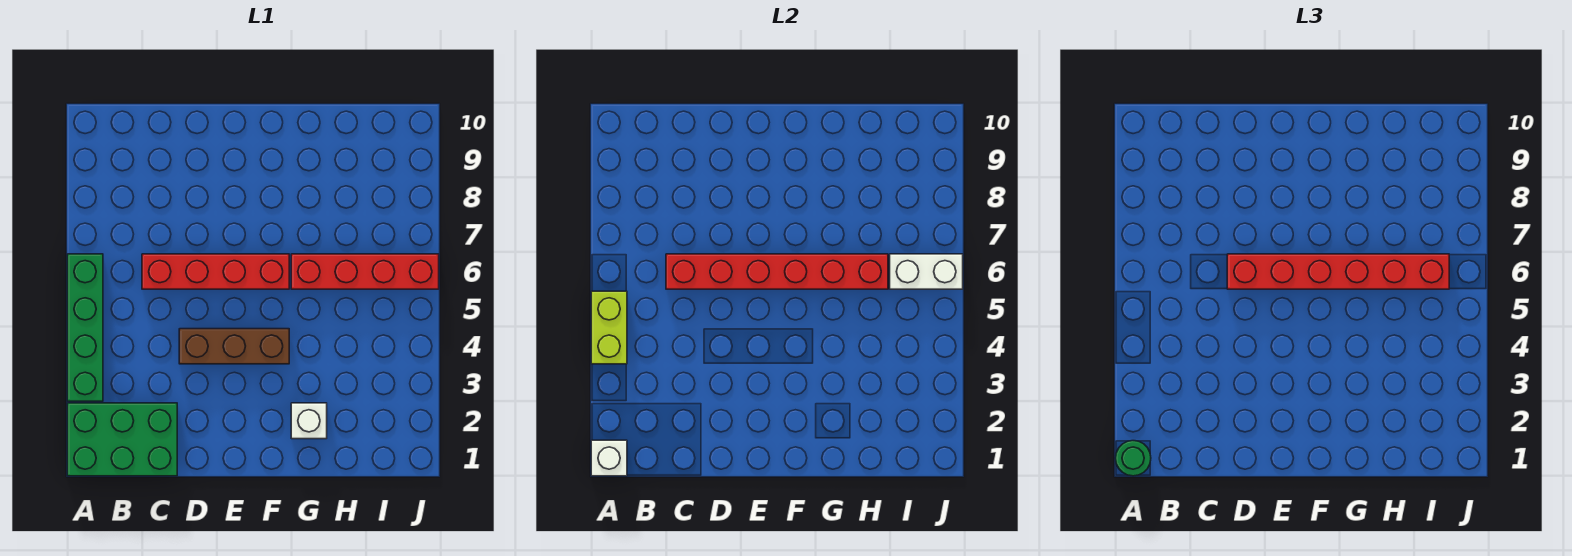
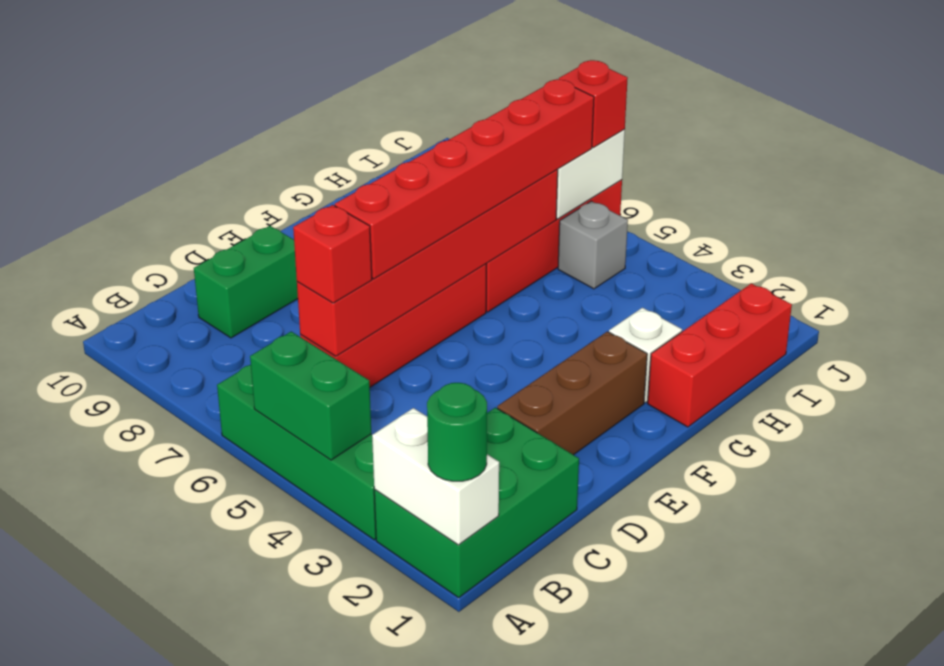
white 1x1 brick [591,440,627,476] -> white 1x2 brick [372,408,499,545]
lime 1x2 brick [591,291,627,364] -> green 1x2 brick [250,332,371,460]
none -> red 1x1 brick [293,205,372,303]
none -> green 1x2 brick [194,226,298,338]
brown 1x3 brick [179,329,289,364] -> brown 1x3 brick moved to [497,331,647,455]
none -> red 1x3 brick [648,283,792,427]
none -> grey 1x1 brick [558,201,628,289]
none -> red 1x1 brick [559,60,628,148]

